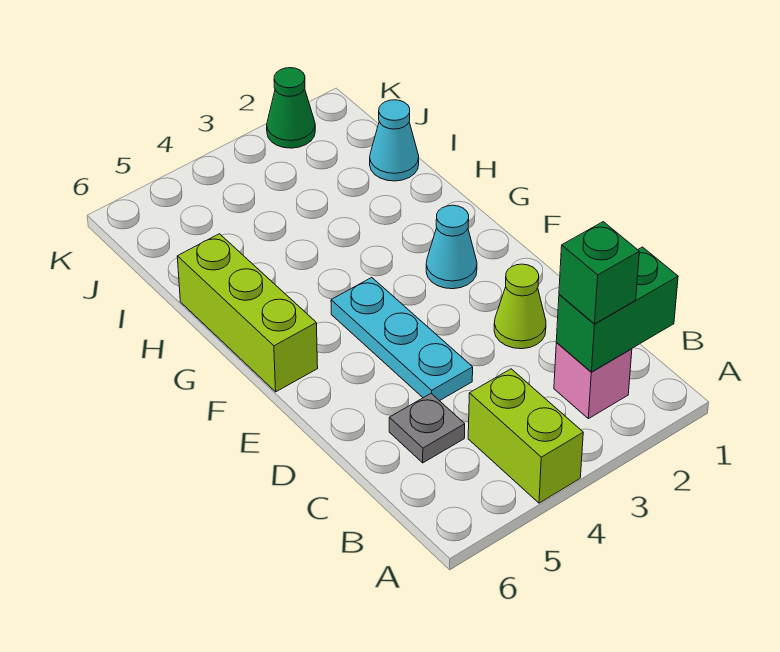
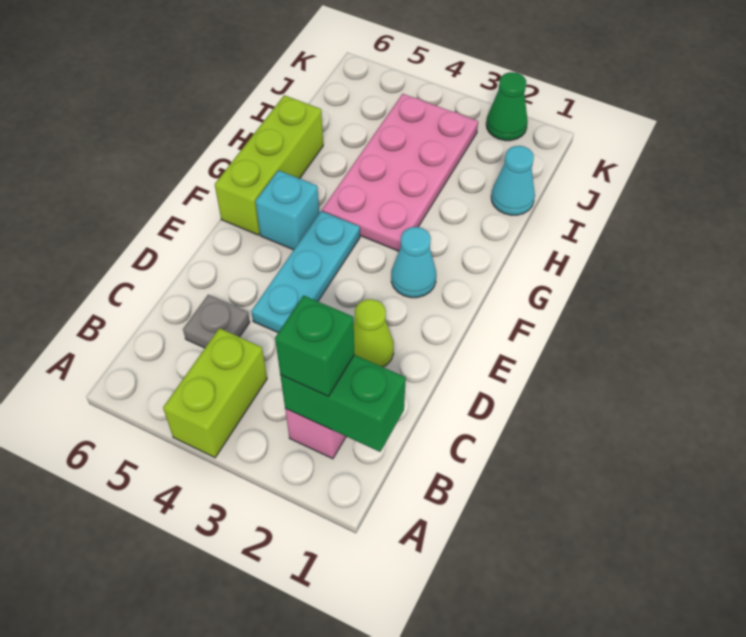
none -> cyan 1x1 brick [255,170,319,250]
none -> pink 2x4 plate [322,94,478,251]

